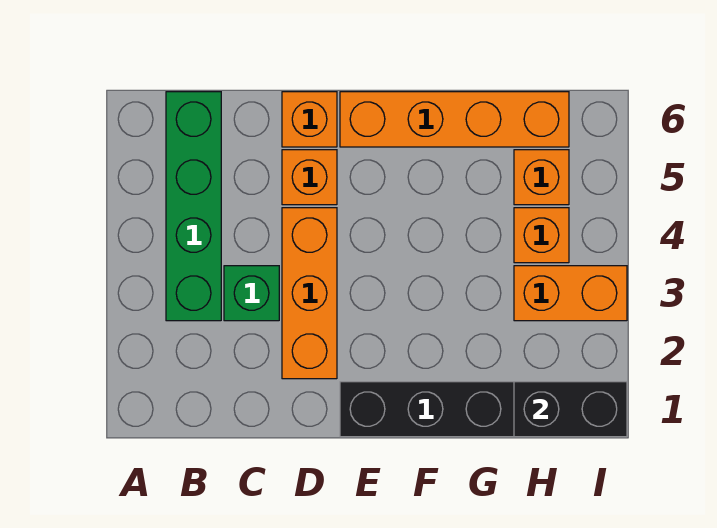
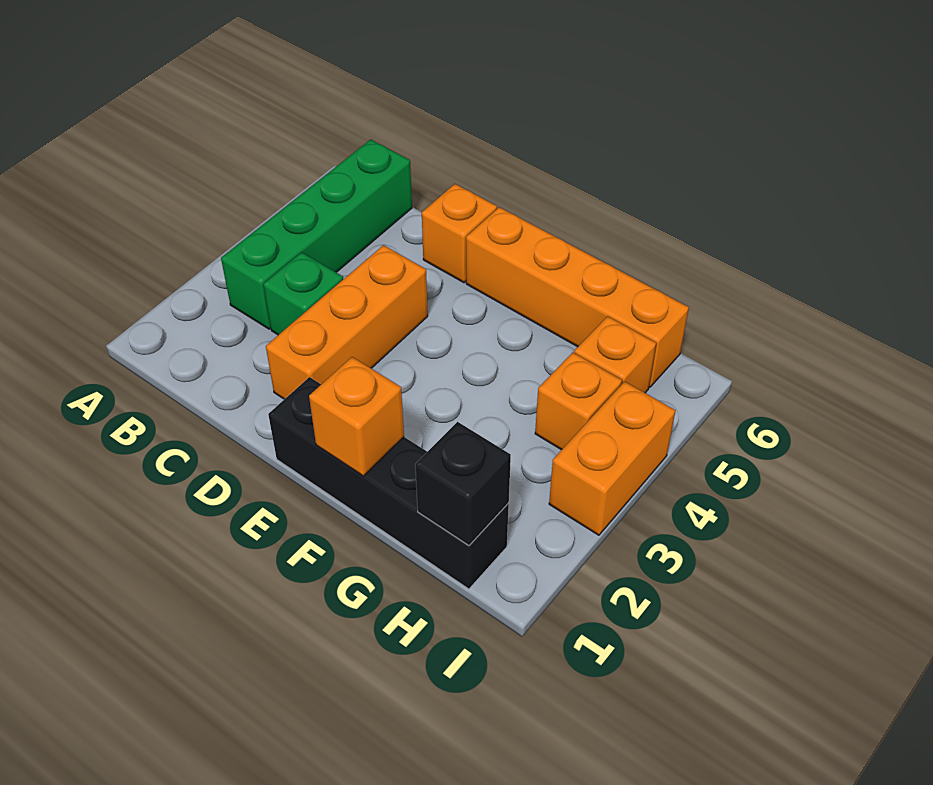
orange 1x1 brick [282,150,337,205] -> orange 1x1 brick moved to [309,357,404,476]
black 1x2 brick [514,382,627,437] -> black 1x1 brick [415,422,511,546]
orange 1x2 brick [514,266,627,321] -> orange 1x2 brick turned to [549,382,675,535]

